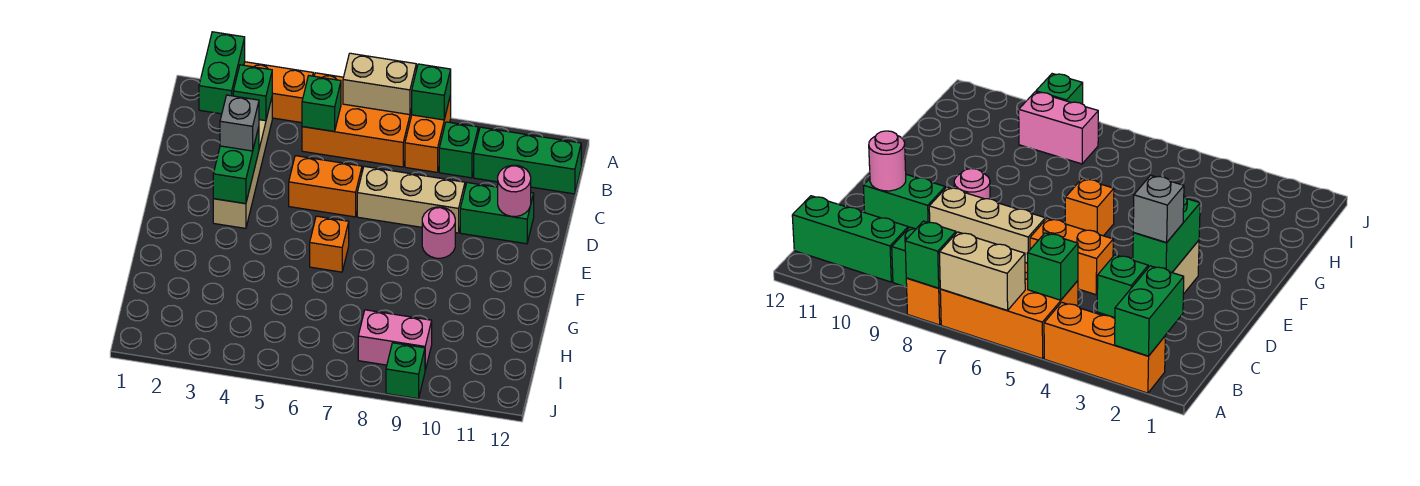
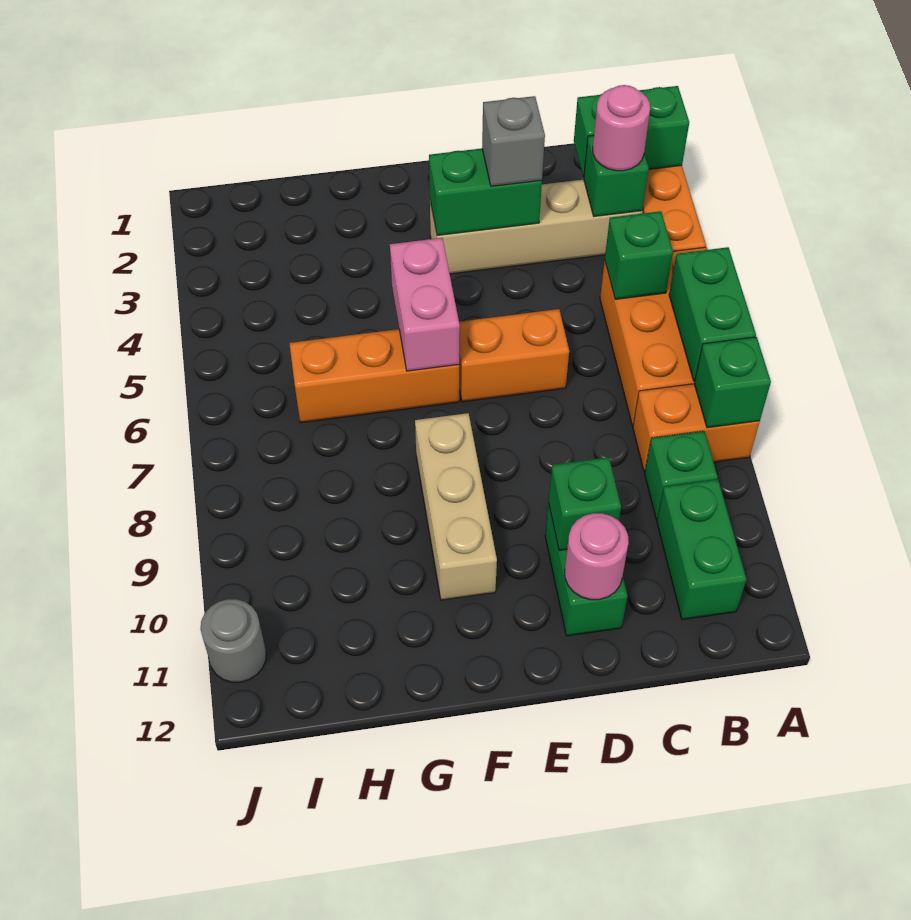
tan 1x2 brick [343,53,416,115] -> green 1x2 brick [669,247,756,381]
green 1x3 brick [474,127,581,194] -> green 1x2 brick [657,479,746,620]
orange 1x2 brick [289,156,362,217] -> orange 1x2 brick turned to [459,309,569,402]
tan 1x3 brick [357,166,465,233] -> tan 1x3 brick moved to [415,413,497,600]
pink 1x1 round brick [422,207,455,258] -> pink 1x1 round brick moved to [593,85,650,171]
orange 1x1 brick [310,216,349,272] -> orange 1x3 brick [289,329,459,423]
pink 1x2 brick [358,310,432,370] -> pink 1x2 brick moved to [390,238,460,371]
green 1x1 brick [386,343,425,399] -> green 1x1 brick moved to [549,457,621,551]
none -> grey 1x1 round brick [200,599,266,682]

